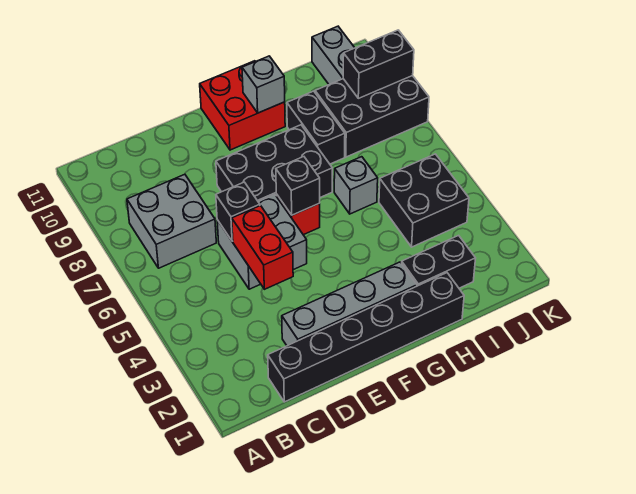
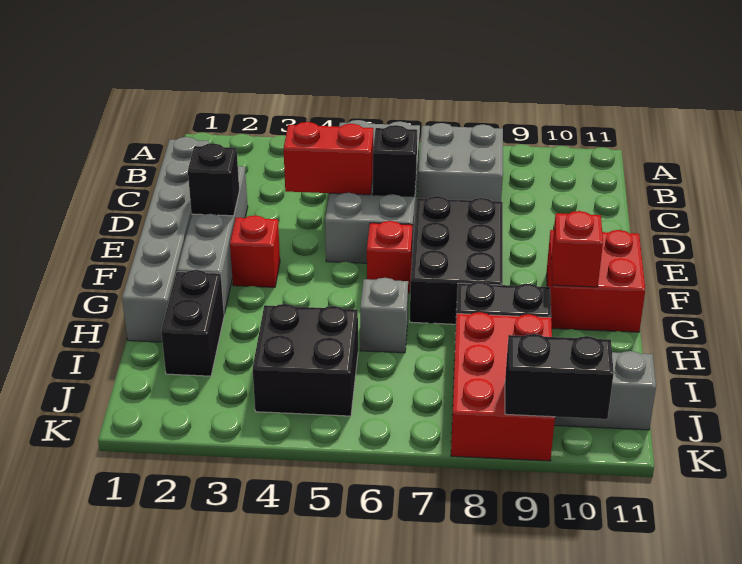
black 1x6 brick [268,273,464,402] -> grey 1x6 brick [122,137,209,342]
grey 2x2 brick [217,195,307,289] -> grey 2x4 brick [325,120,420,263]
none -> red 1x1 brick [230,215,280,287]
black 1x1 brick [276,157,320,215] -> black 1x1 brick moved to [188,143,239,216]
grey 1x1 brick [242,56,285,113] -> red 1x1 brick [551,211,603,287]
black 2x3 brick [315,76,429,157] -> red 2x3 brick [451,312,555,461]
black 1x2 brick [343,30,414,98] -> black 1x2 brick turned to [505,334,614,419]

